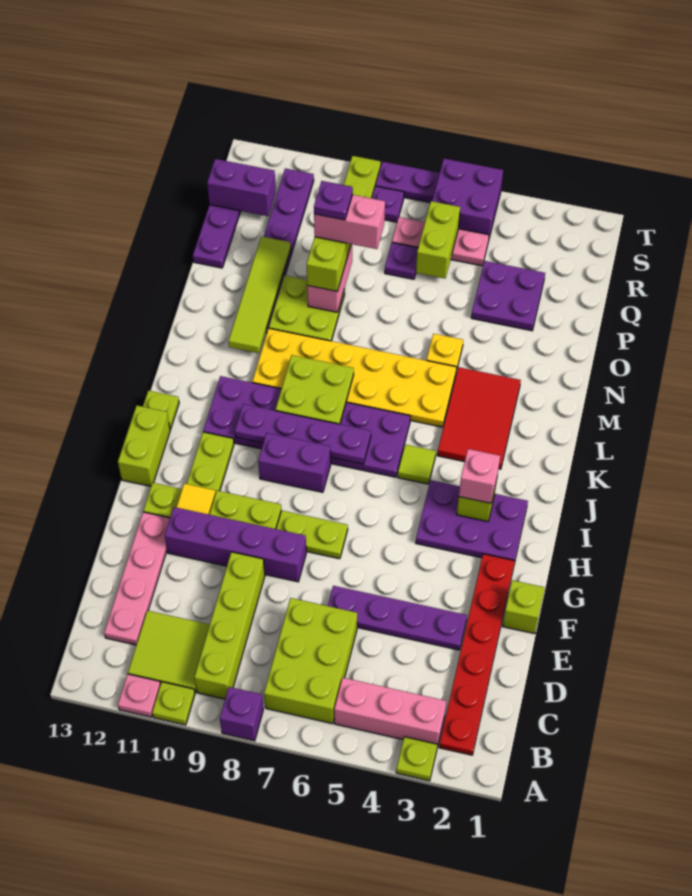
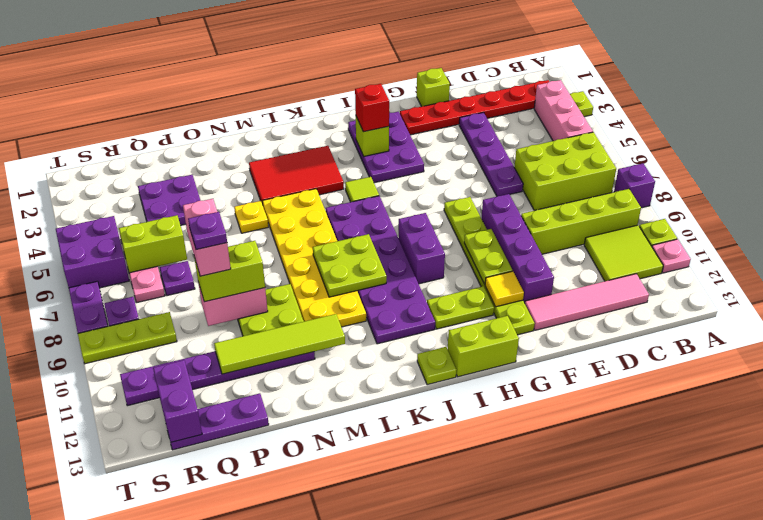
pink 1x4 plate [104,512,170,645] -> pink 1x4 tile [525,274,649,330]
pink 1x1 brick [459,449,500,503] -> red 1x1 brick [355,84,389,132]
purple 1x4 plate [235,404,371,464] -> none

